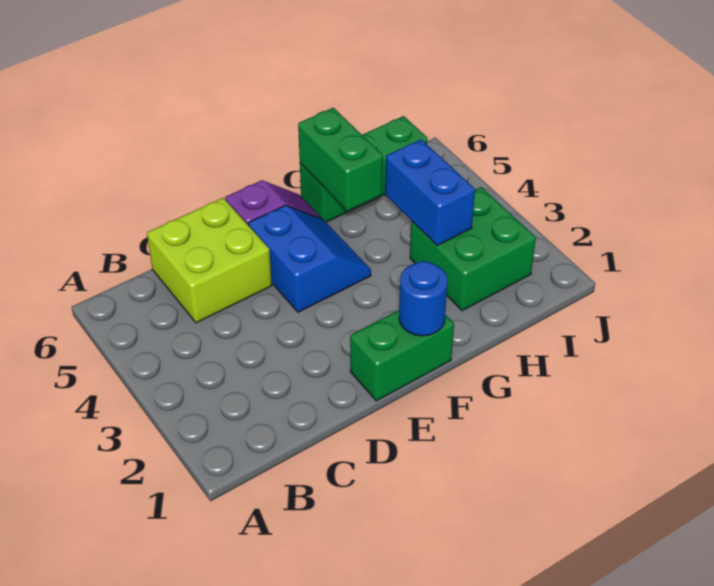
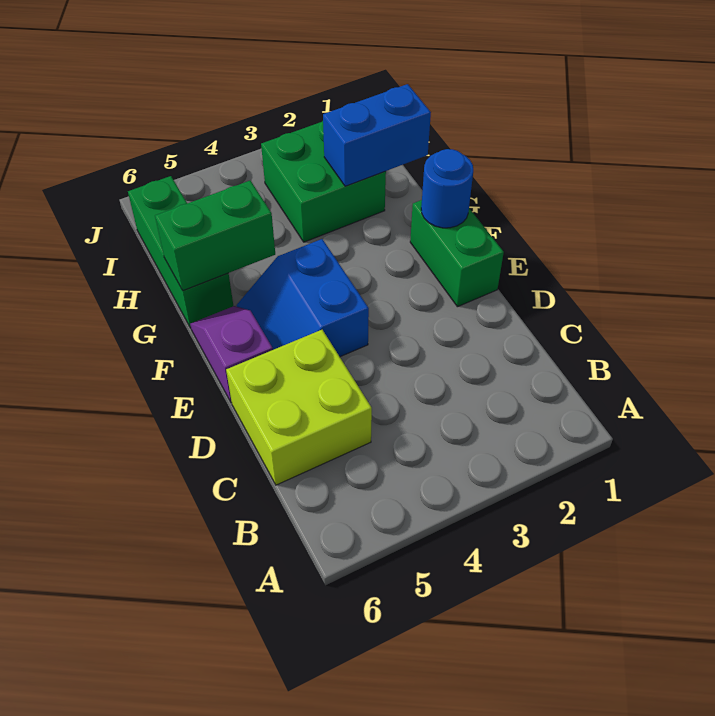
blue 2x2 slope [248,205,371,312] -> blue 2x2 slope turned to [237,239,369,357]
blue 1x2 brick [385,139,475,246] -> blue 1x2 brick moved to [323,84,431,186]

